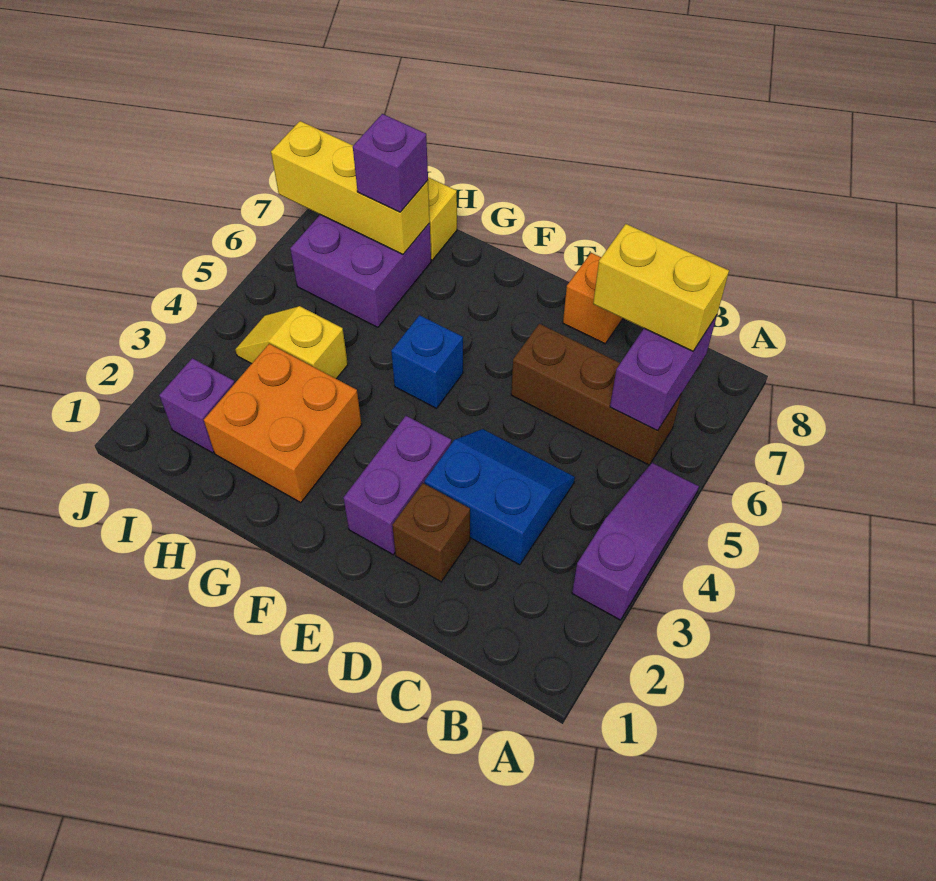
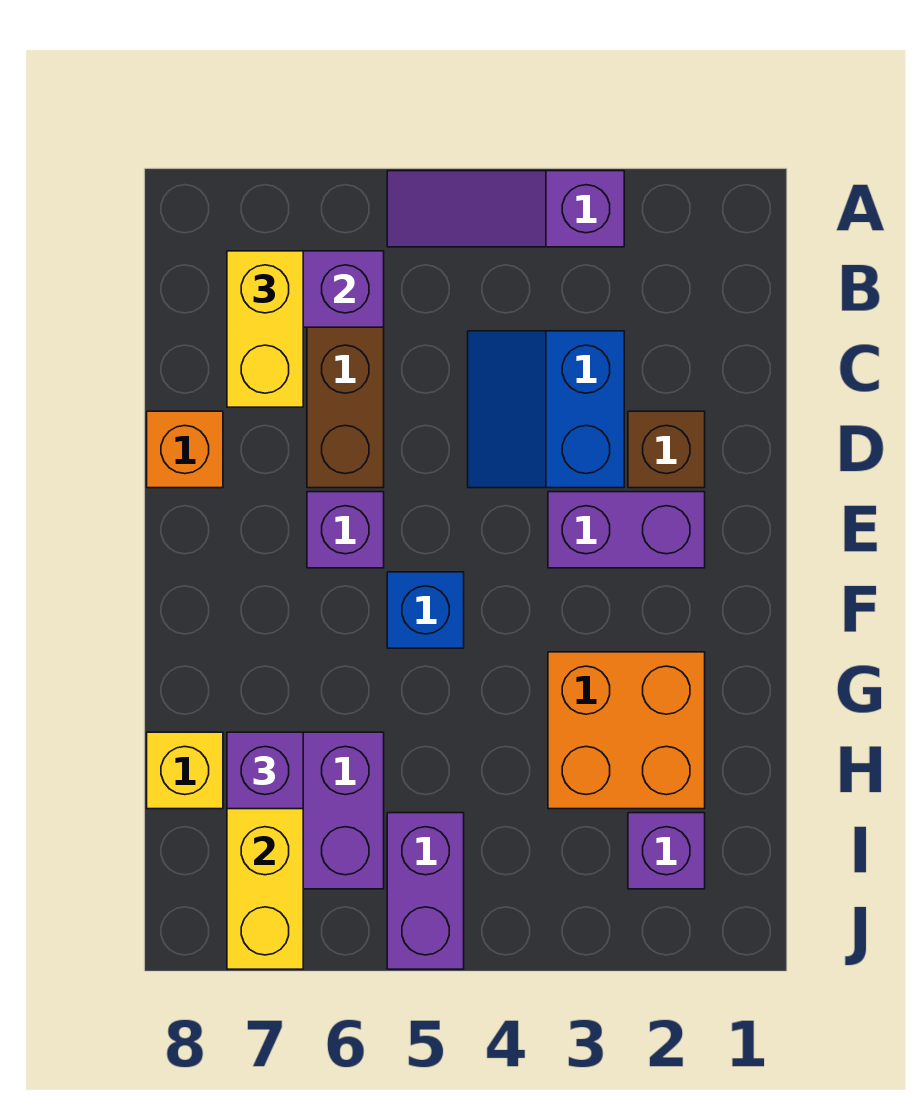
none -> purple 1x1 brick [307,492,384,568]
yellow 1x2 slope [235,306,348,379] -> none
none -> purple 1x2 brick [387,813,464,969]

